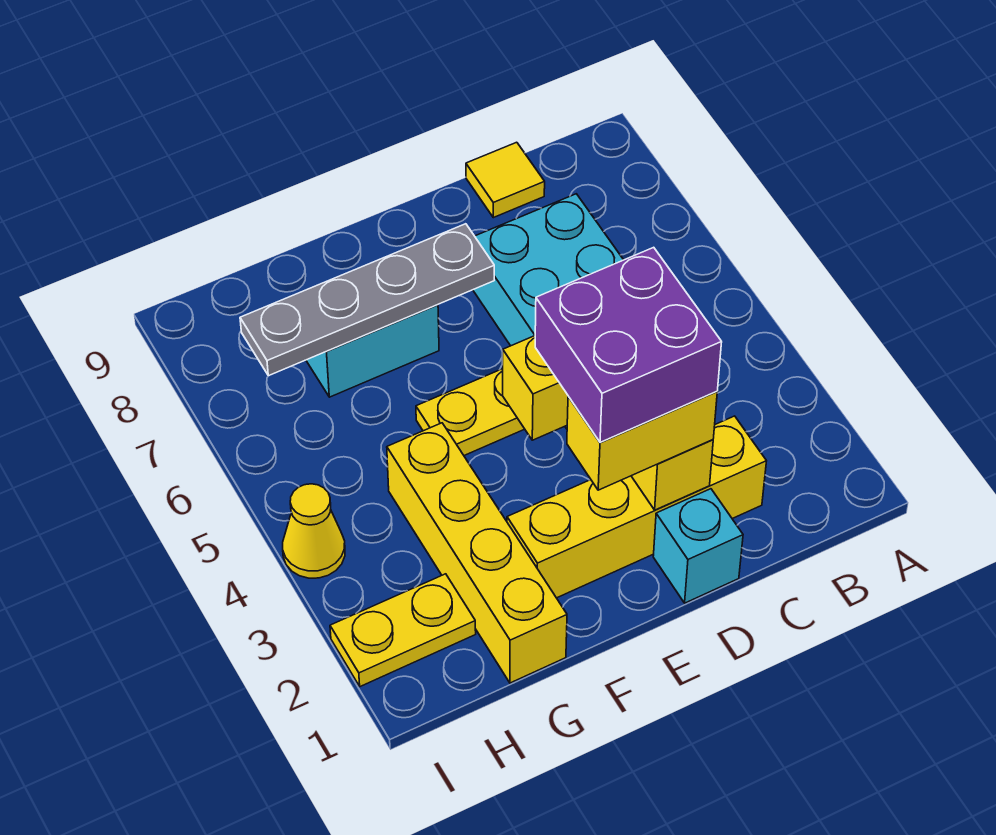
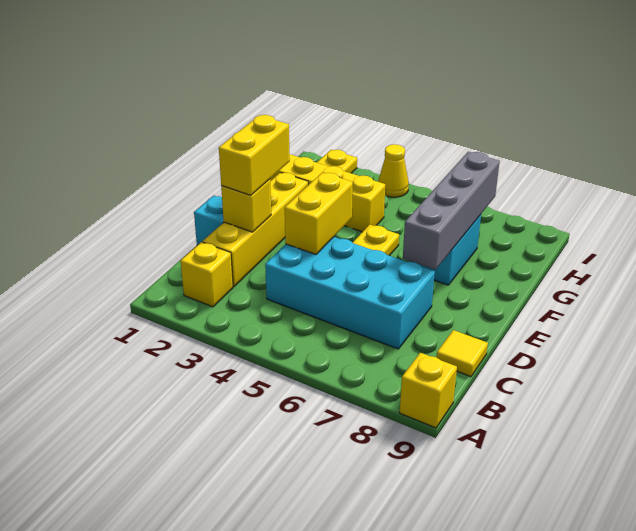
none -> yellow 1x1 brick [400,353,457,428]
none -> yellow 1x1 brick [181,242,233,307]
purple 2x2 brick [535,247,722,442] -> none
grey 1x4 plate [240,224,494,376] -> grey 1x4 brick [403,152,500,270]

